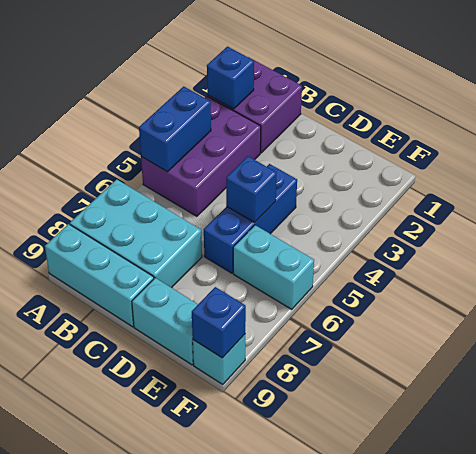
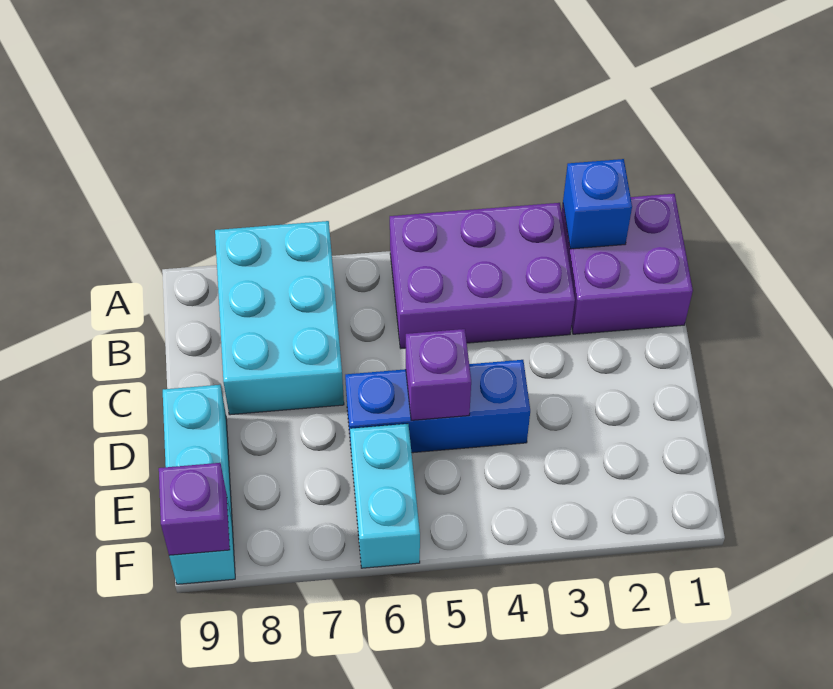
blue 1x2 brick [139,86,211,172] -> none
cyan 1x3 brick [45,224,154,327] -> none
blue 1x1 brick [226,156,276,222] -> purple 1x1 brick [406,329,471,420]
blue 1x1 brick [192,287,246,358] -> purple 1x1 brick [159,463,230,555]

